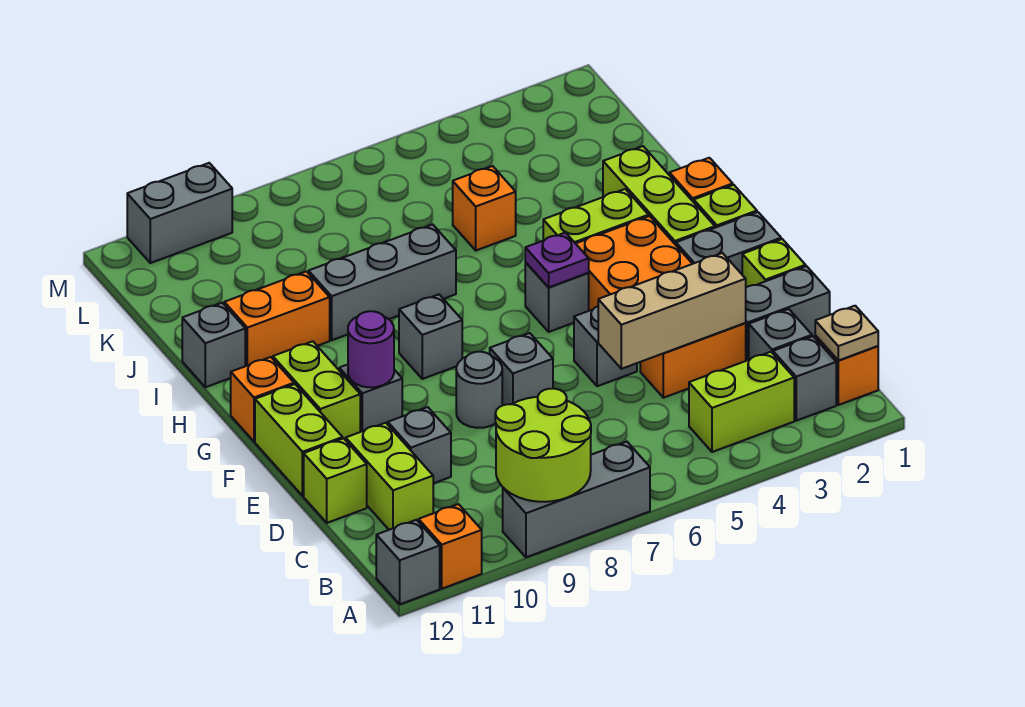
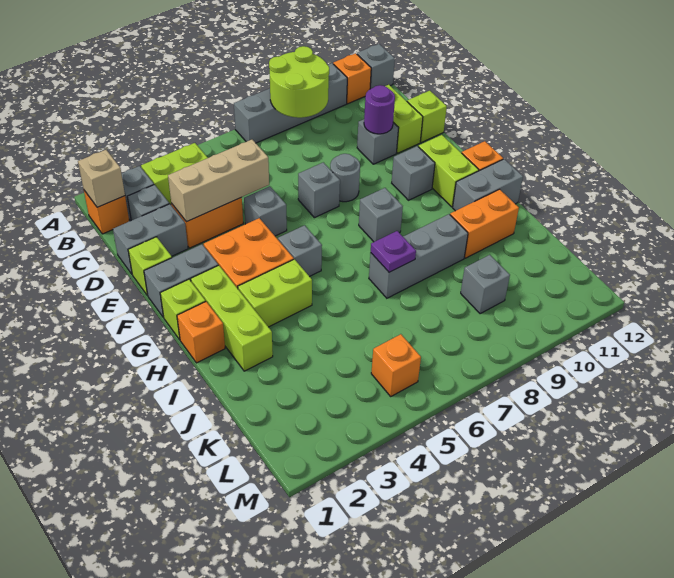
grey 1x3 brick [503,442,650,557] -> grey 1x4 brick [234,63,347,143]
tan 1x1 plate [815,306,878,360] -> tan 1x1 brick [78,150,125,207]
lime 1x2 brick [255,384,343,496] -> none
purple 1x1 round brick [348,311,394,387] -> purple 1x1 round brick moved to [364,85,395,134]
purple 1x1 plate [525,233,589,287] -> purple 1x1 plate moved to [371,231,416,272]
grey 1x1 brick [182,303,245,387] -> grey 1x1 brick moved to [461,255,510,314]
orange 1x1 brick [453,166,516,250] -> orange 1x1 brick moved to [371,334,421,396]
grey 1x2 brick [127,163,233,263] -> grey 1x2 brick moved to [453,159,523,211]

